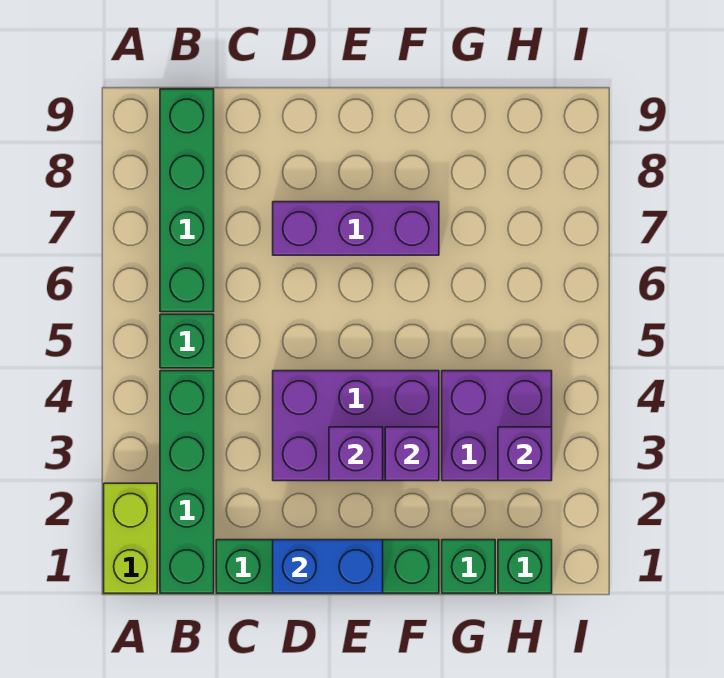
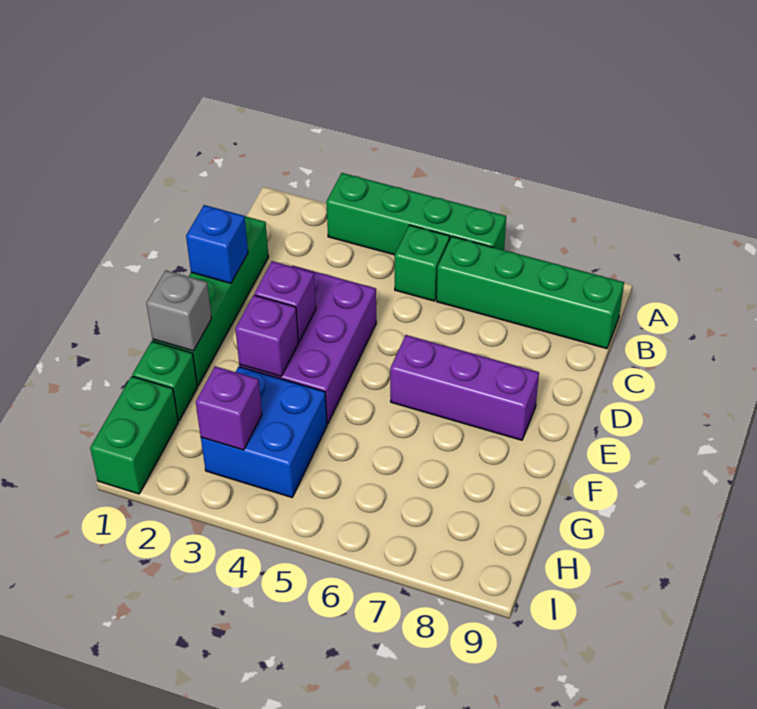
lime 1x2 brick [104,483,157,593] -> none
green 1x4 brick [160,371,214,593] -> green 1x4 brick moved to [326,173,506,255]
blue 1x2 brick [273,540,383,593] -> blue 1x1 brick [186,205,248,283]
purple 1x3 brick [273,202,439,255] -> purple 1x3 brick turned to [390,335,539,440]
none -> grey 1x1 brick [146,270,212,351]
purple 2x2 brick [442,371,552,481] -> blue 2x2 brick [201,367,327,497]
green 1x1 brick [498,540,552,593] -> green 1x2 brick [90,376,178,494]

